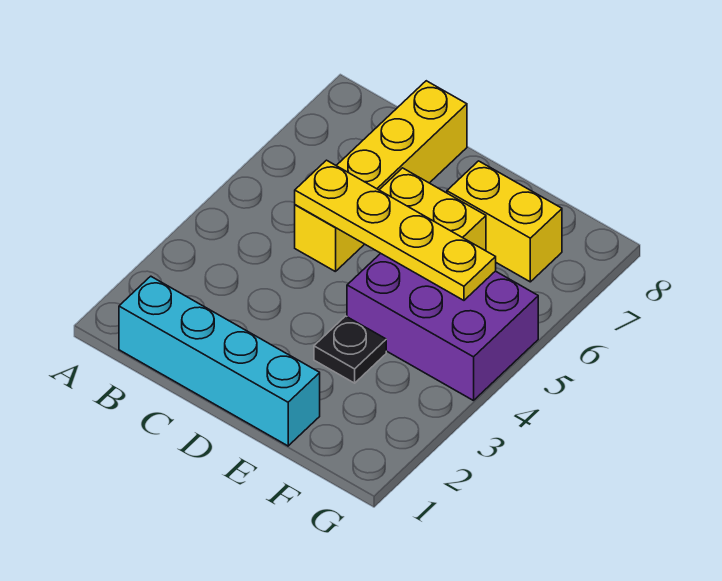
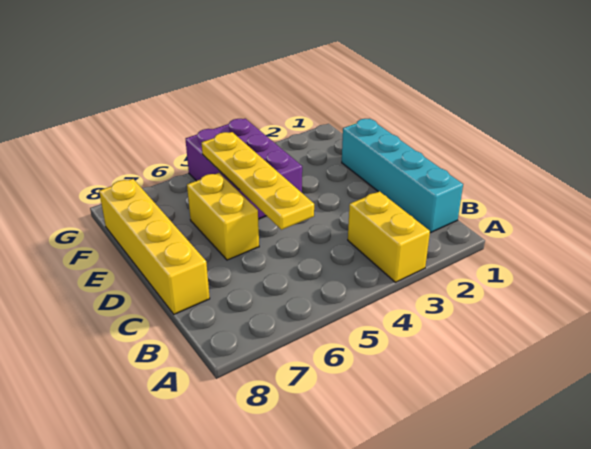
yellow 1x4 brick [295,81,467,272] -> yellow 1x4 brick turned to [99,179,210,314]
black 1x1 plate [314,316,386,383] -> none
yellow 1x2 brick [447,161,562,282] -> yellow 1x2 brick moved to [348,191,430,282]

